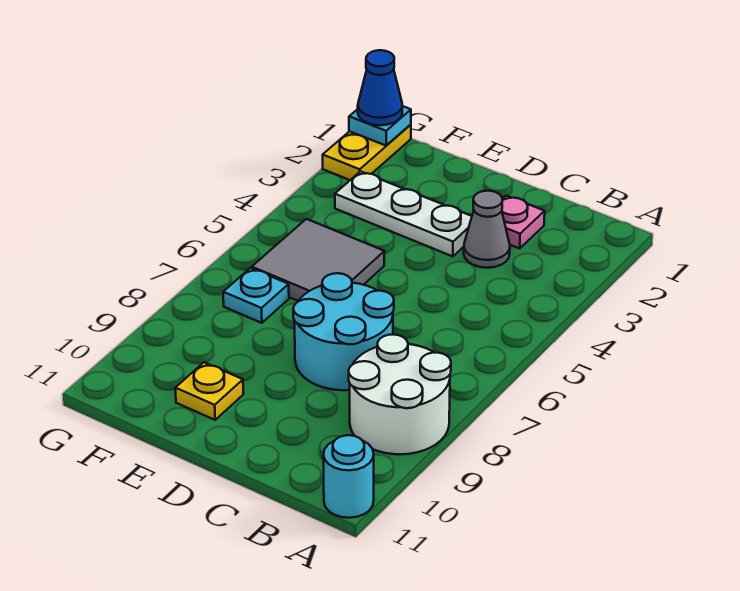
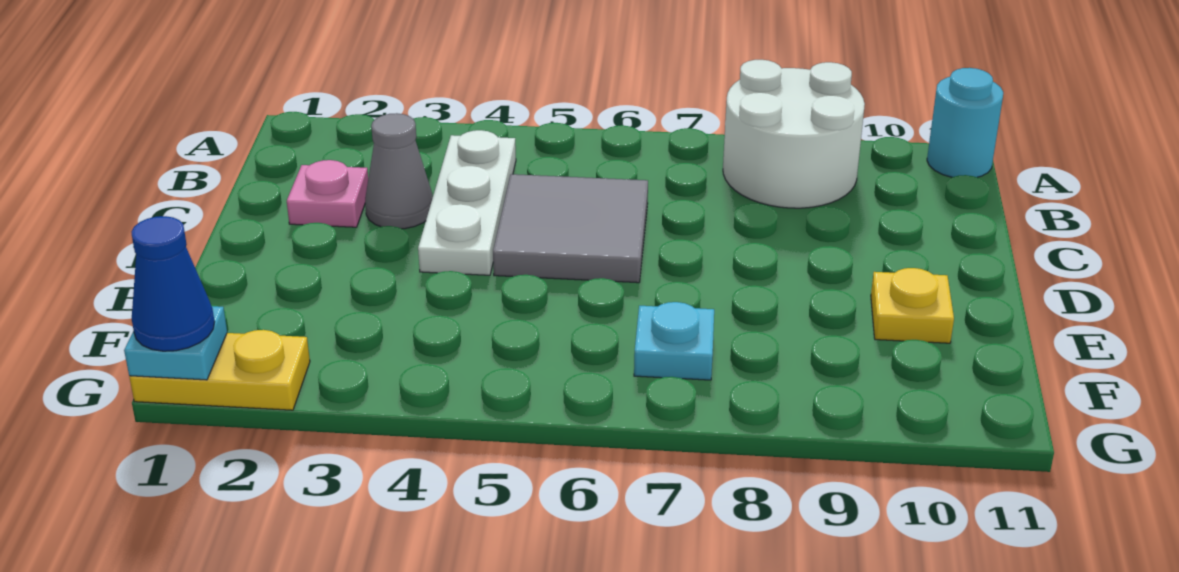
cyan 2x2 round brick [293,273,394,390] -> none
white 1x3 plate [335,171,472,257] -> white 1x3 plate moved to [418,130,516,275]
grey 2x2 tile [252,219,384,301] -> grey 2x2 tile moved to [493,174,648,283]

